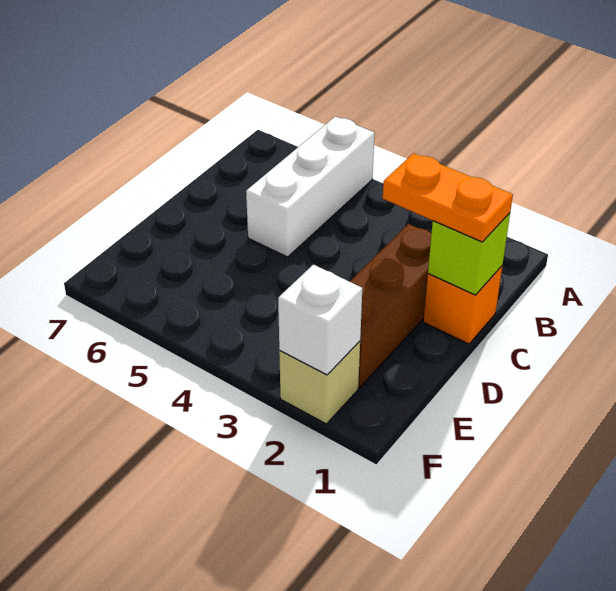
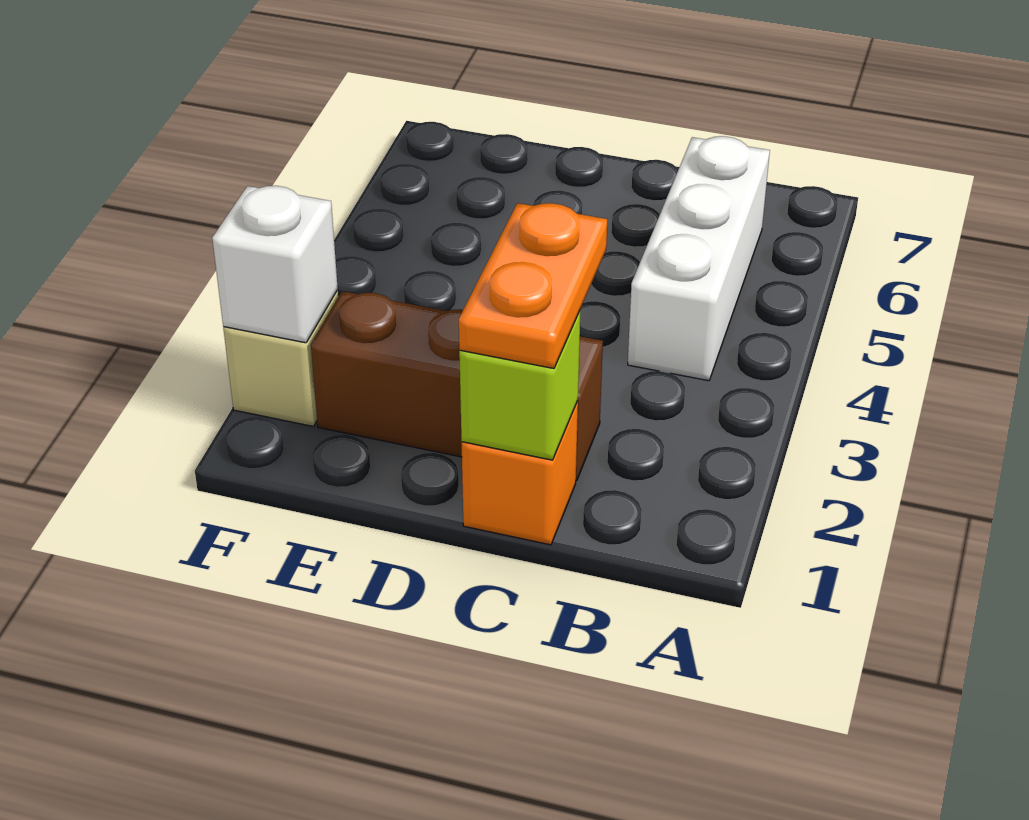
white 1x3 brick [246,116,375,257] -> white 1x3 brick turned to [628,136,770,381]

